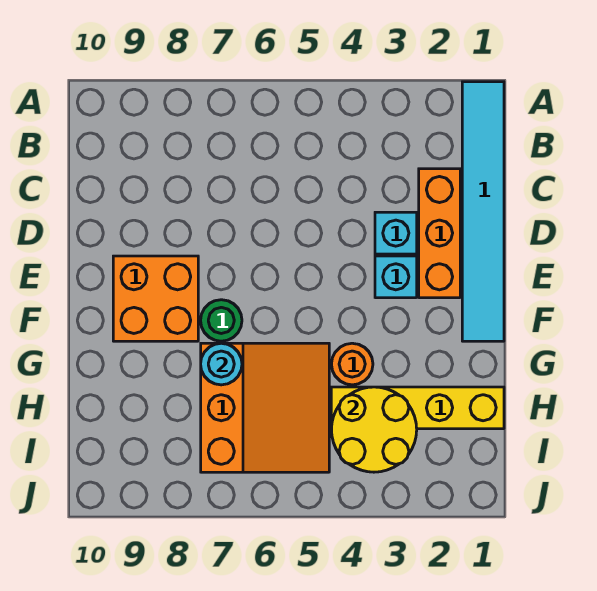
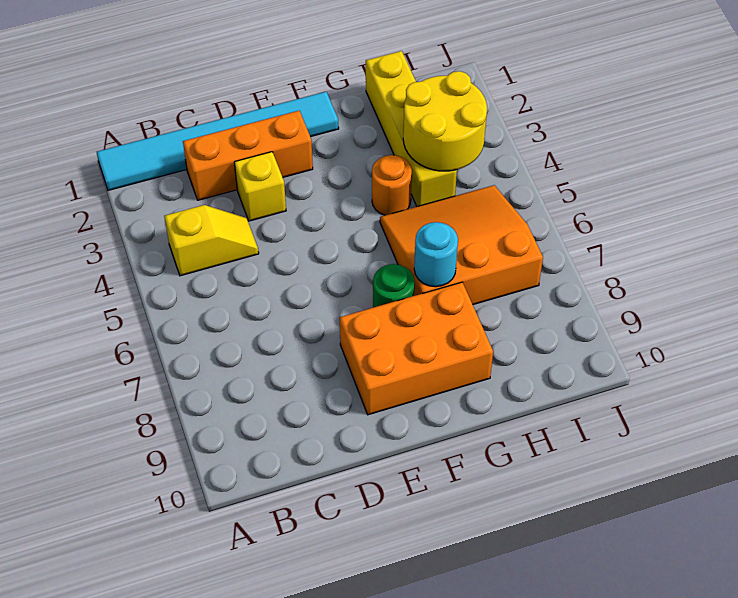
none -> yellow 1x2 slope [164,205,259,276]
cyan 1x1 brick [375,212,417,254] -> yellow 1x1 brick [234,152,286,221]
cyan 1x1 brick [375,256,417,298] -> none
orange 2x2 brick [113,256,198,341] -> orange 2x3 brick [340,282,493,415]

